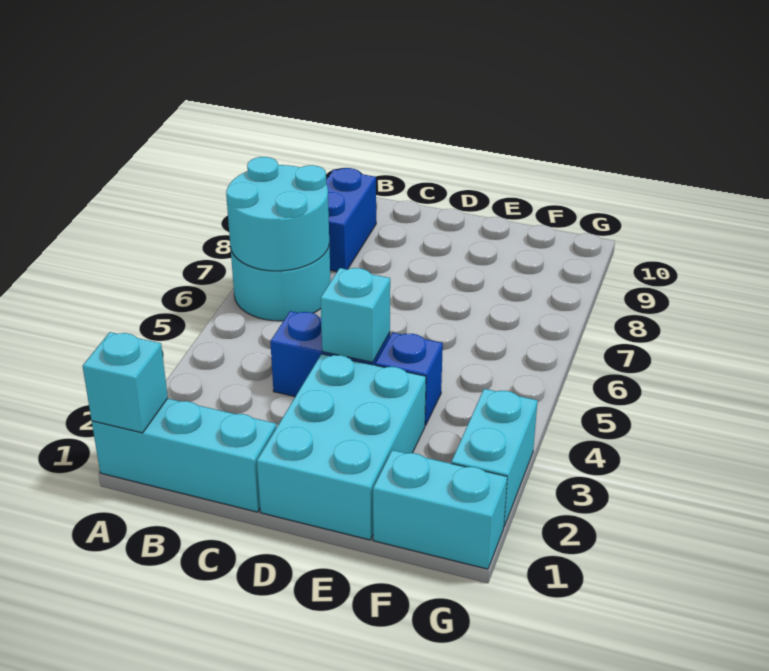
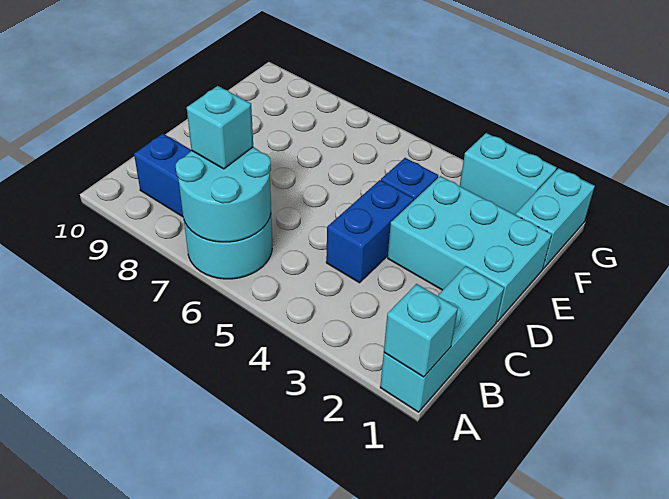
cyan 1x1 brick [321,268,390,362] -> cyan 1x1 brick moved to [187,86,253,169]

